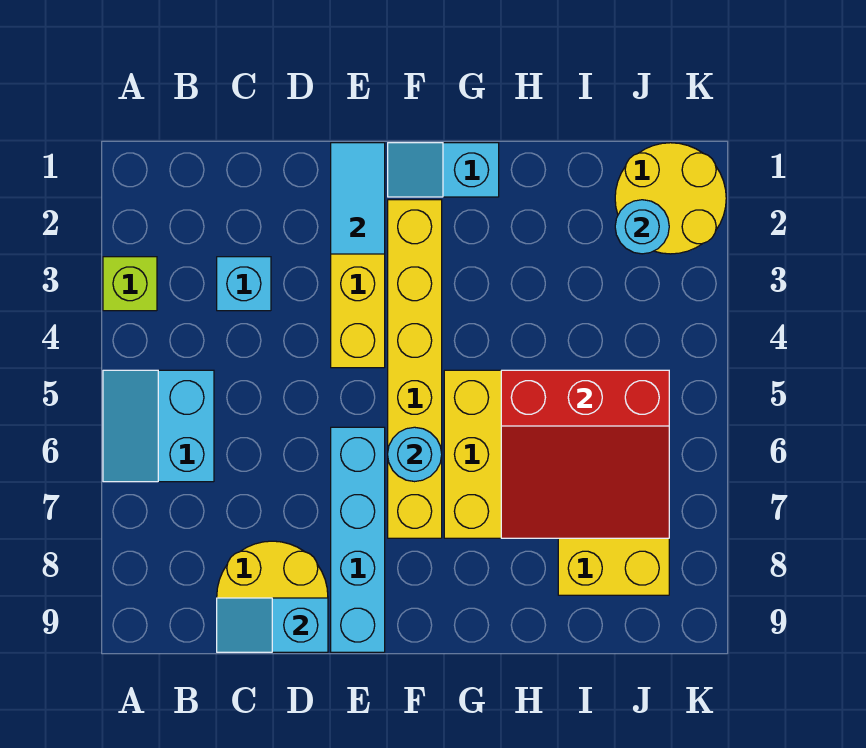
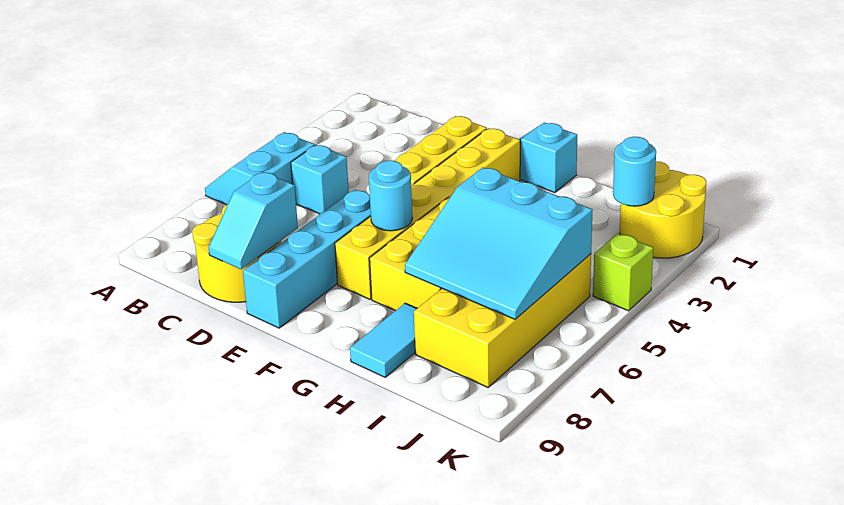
lime 1x1 brick [103,257,157,311] -> lime 1x1 brick moved to [593,234,653,311]
cyan 1x1 brick [217,257,271,311] -> cyan 1x1 brick moved to [291,145,349,214]
cyan 1x2 slope [217,598,328,652] -> cyan 1x2 slope turned to [209,172,298,269]
cyan 1x2 tile [331,143,385,254] -> cyan 1x2 tile moved to [350,303,417,377]
red 3x3 slope [501,370,669,538] -> cyan 3x3 slope [405,168,593,319]

